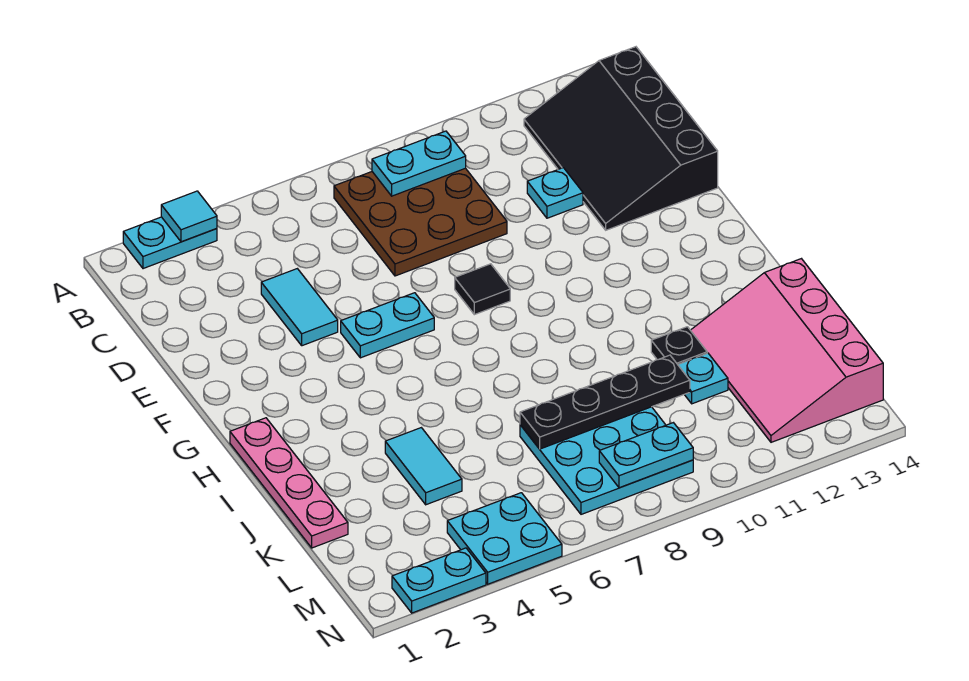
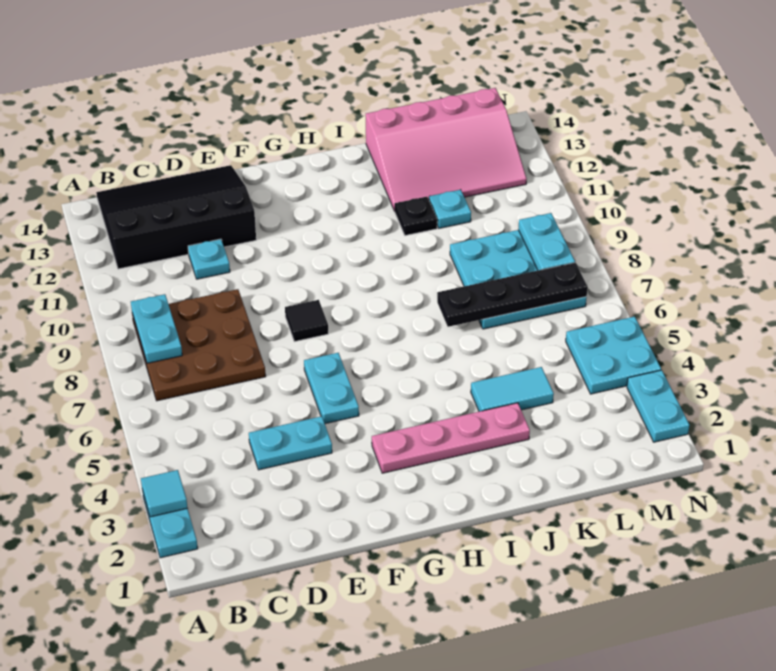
black 3x4 slope [524,47,718,230] -> black 3x4 slope turned to [96,165,256,269]
cyan 1x2 tile [261,269,338,346] -> cyan 1x2 plate [249,416,332,470]
pink 1x4 plate [230,418,348,548] -> pink 1x4 plate moved to [372,403,530,473]
black 1x4 plate [520,355,690,449] -> black 1x4 plate turned to [437,262,588,327]

